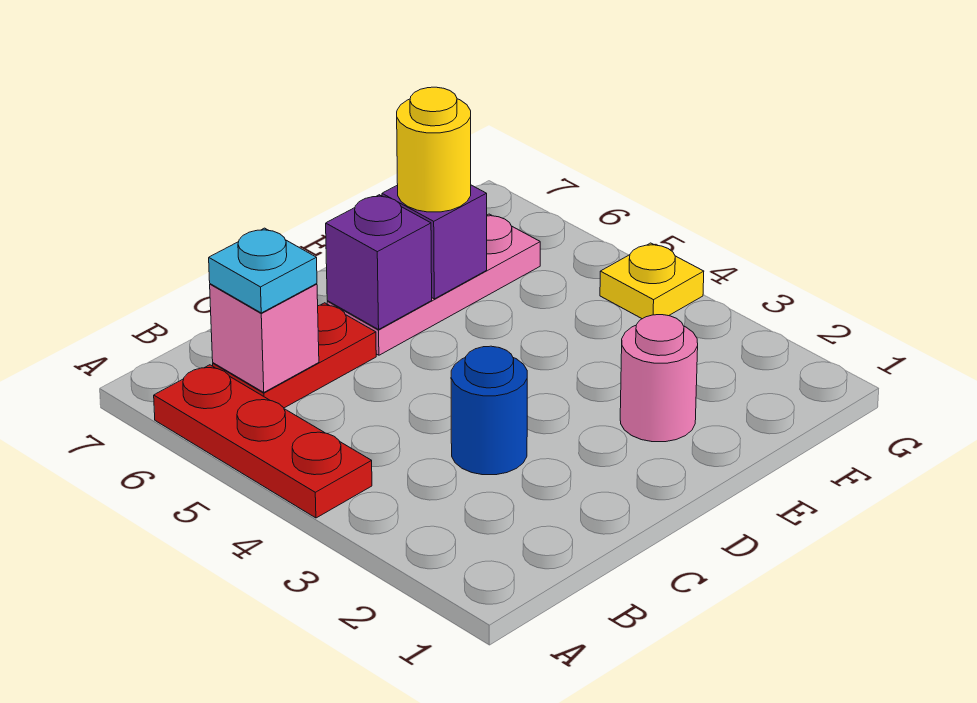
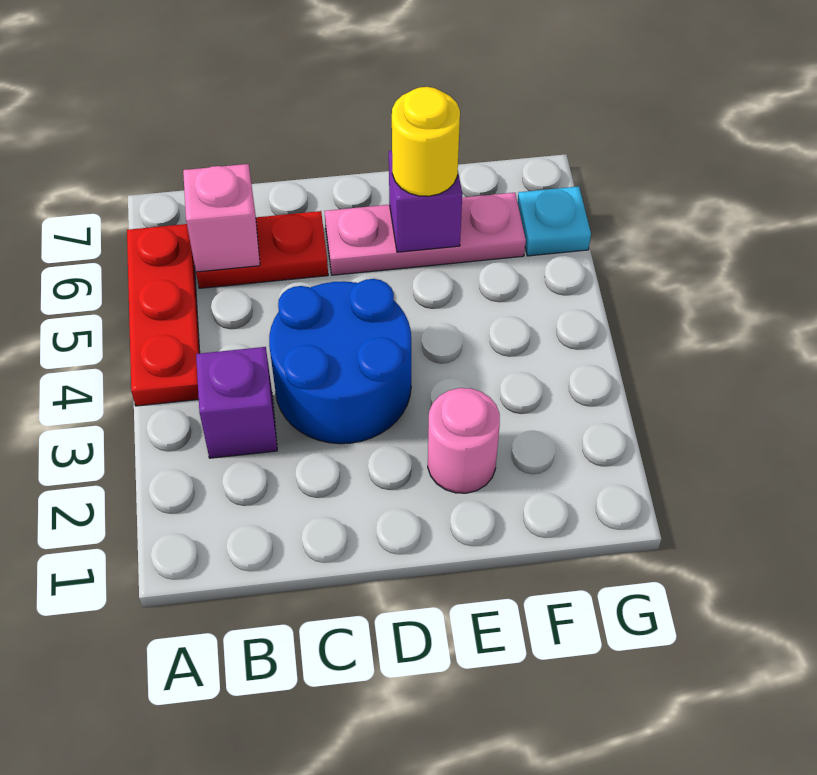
cyan 1x1 plate [209,228,317,313] -> cyan 1x1 plate moved to [518,186,591,256]
blue 1x1 round brick [451,346,527,475] -> blue 2x2 round brick [269,279,411,444]
purple 1x1 brick [326,195,432,329] -> purple 1x1 brick moved to [196,347,277,458]
yellow 1x1 plate [600,243,704,319] -> none

